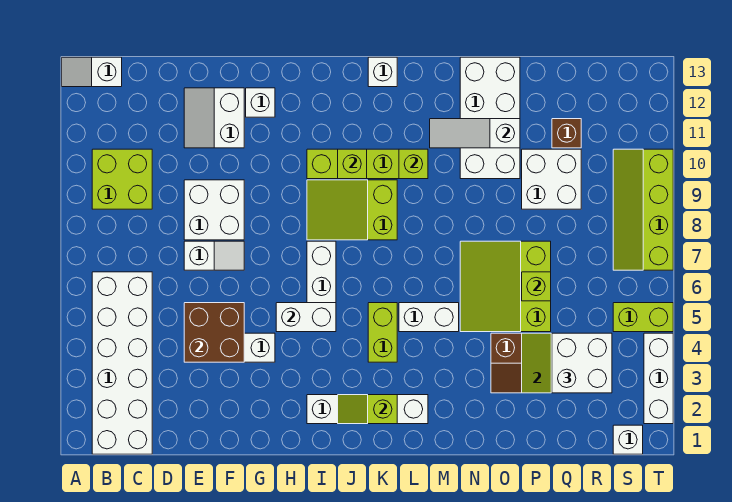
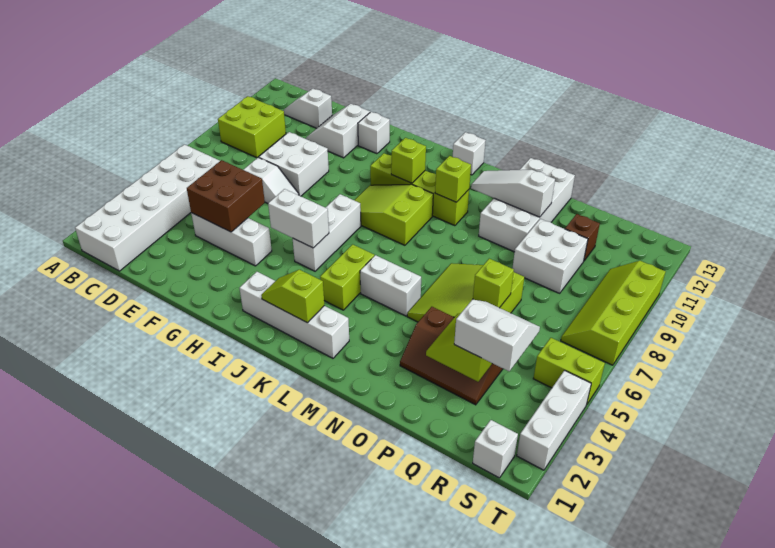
white 1x2 slope [62,57,122,87] -> white 1x2 slope moved to [283,89,332,128]
white 2x2 brick [552,333,612,393] -> white 2x2 slope [454,299,540,371]

